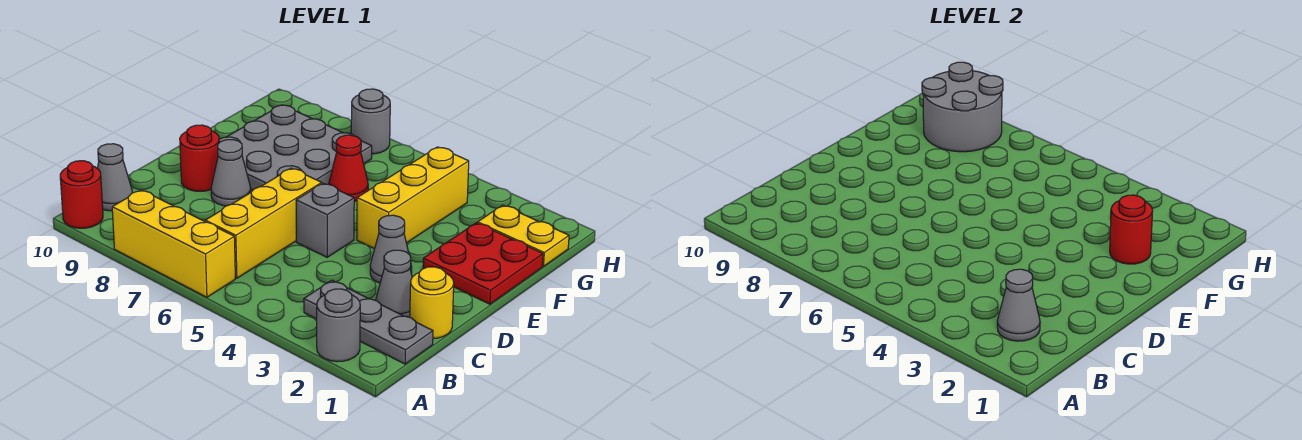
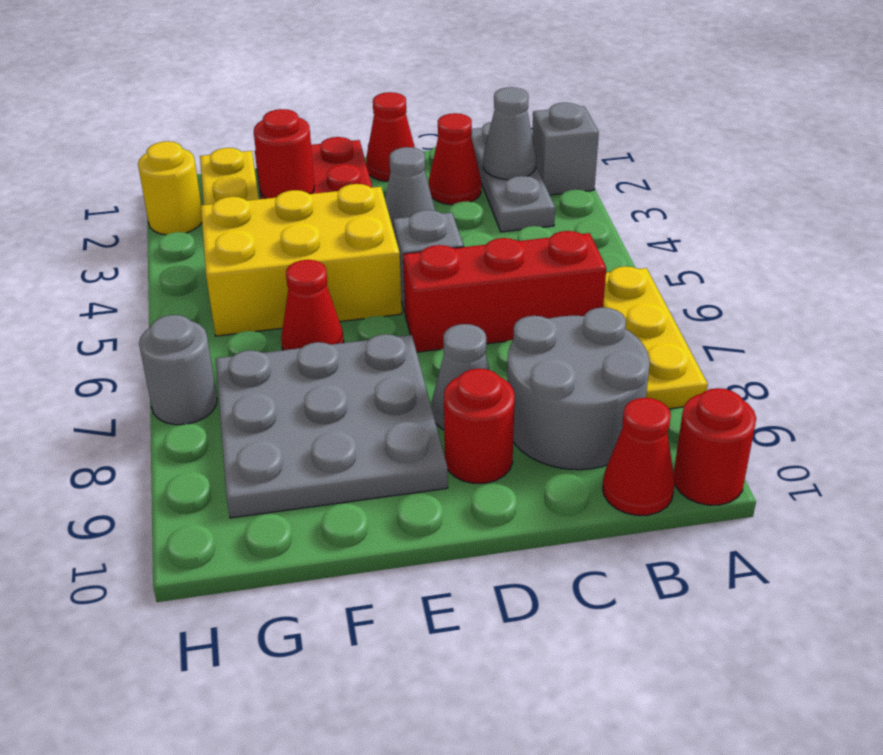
grey 1x1 round brick [317,289,360,362] -> grey 1x1 brick [532,103,599,195]
yellow 1x3 brick [112,190,235,297] -> yellow 1x3 plate [603,266,708,409]
yellow 1x3 brick [205,168,322,278] -> red 1x3 brick [403,231,606,352]
grey 1x1 cone [97,144,132,211] -> red 1x1 cone [603,398,675,515]
yellow 1x1 round brick [410,267,454,338] -> yellow 1x1 round brick moved to [138,141,202,235]
grey 1x1 cone [376,250,412,317] -> red 1x1 cone [429,113,481,205]
none -> red 1x1 cone [366,92,415,182]
yellow 1x3 brick [357,147,469,249] -> yellow 2x3 brick [201,184,402,336]
grey 2x2 round brick [922,62,1003,152] -> grey 2x2 round brick moved to [507,308,650,470]

